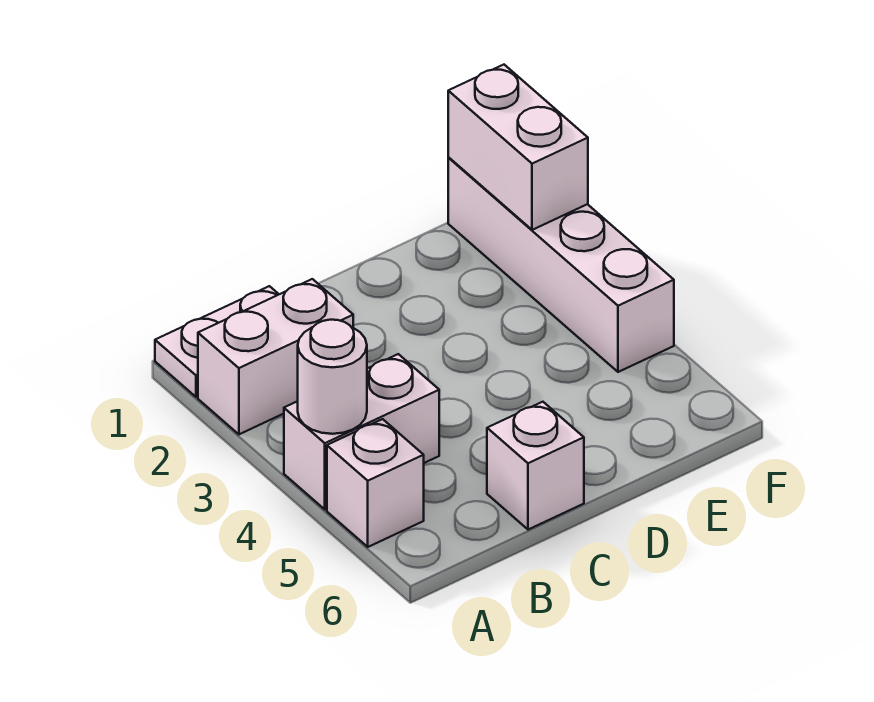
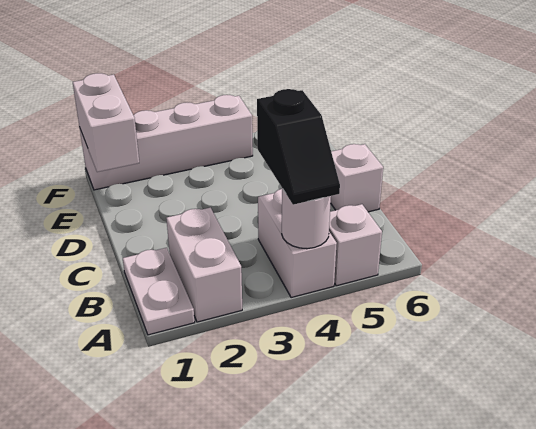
none -> black 1x2 slope [257,89,340,205]
white 1x2 brick [448,65,588,230] -> white 1x2 brick turned to [73,73,139,172]

